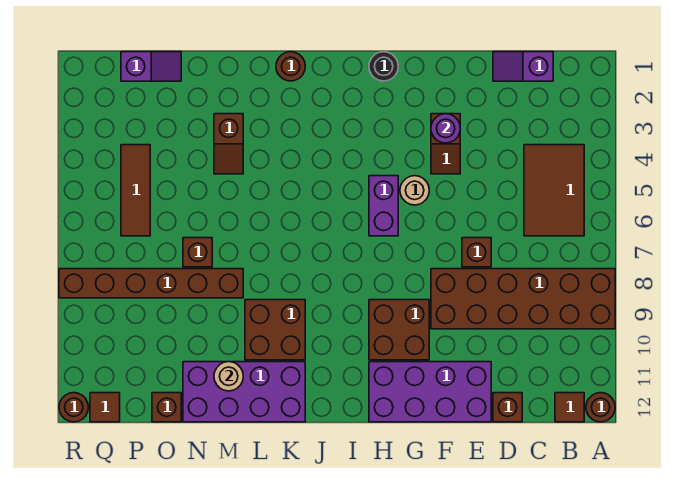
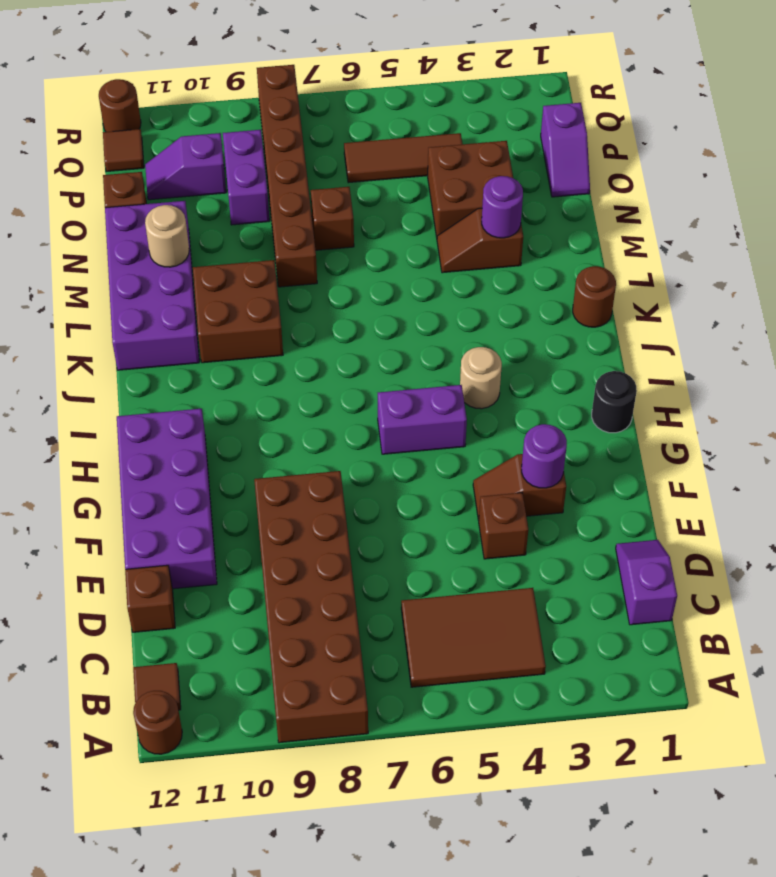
brown 1x1 brick [462,238,491,267] -> brown 1x1 brick moved to [479,493,528,559]
tan 1x1 round brick [400,176,429,205] -> tan 1x1 round brick moved to [460,347,502,409]
brown 2x2 brick [369,300,429,360] -> brown 2x2 brick moved to [428,141,513,237]
none -> purple 1x1 round brick [482,176,523,238]
none -> purple 1x2 brick [223,130,270,225]
none -> purple 1x2 slope [145,133,226,200]

